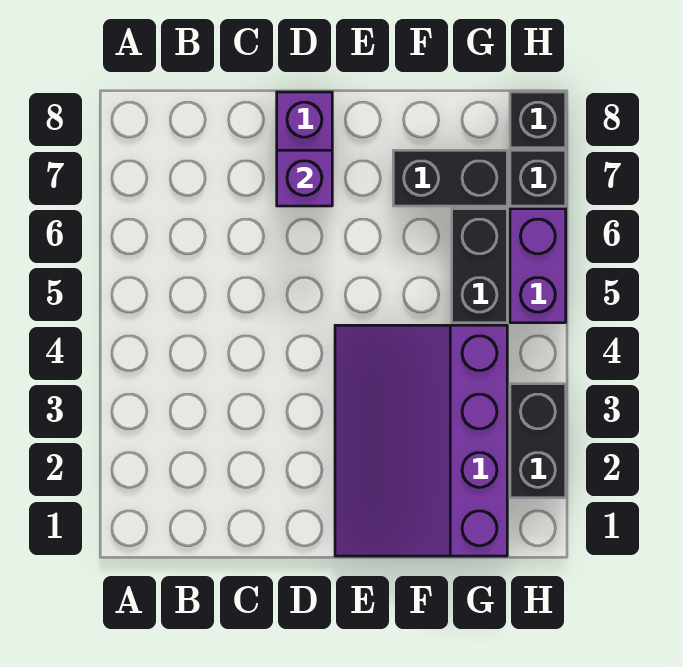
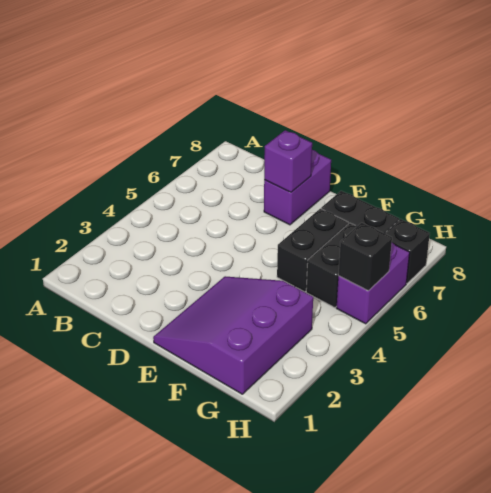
purple 3x4 slope [335,325,507,556] -> purple 3x3 slope [153,276,313,394]
black 1x2 brick [510,384,566,498] -> black 1x2 brick moved to [277,209,348,292]
black 1x1 brick [510,92,566,148] -> black 1x1 brick moved to [338,223,392,291]

